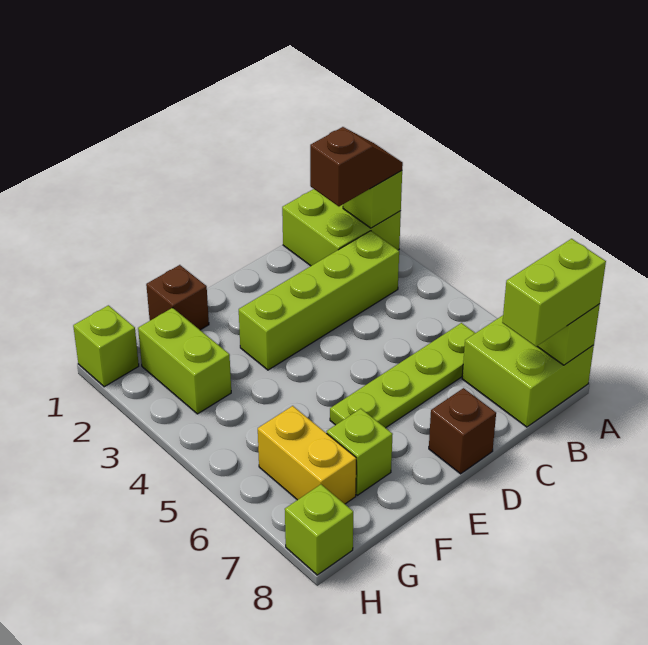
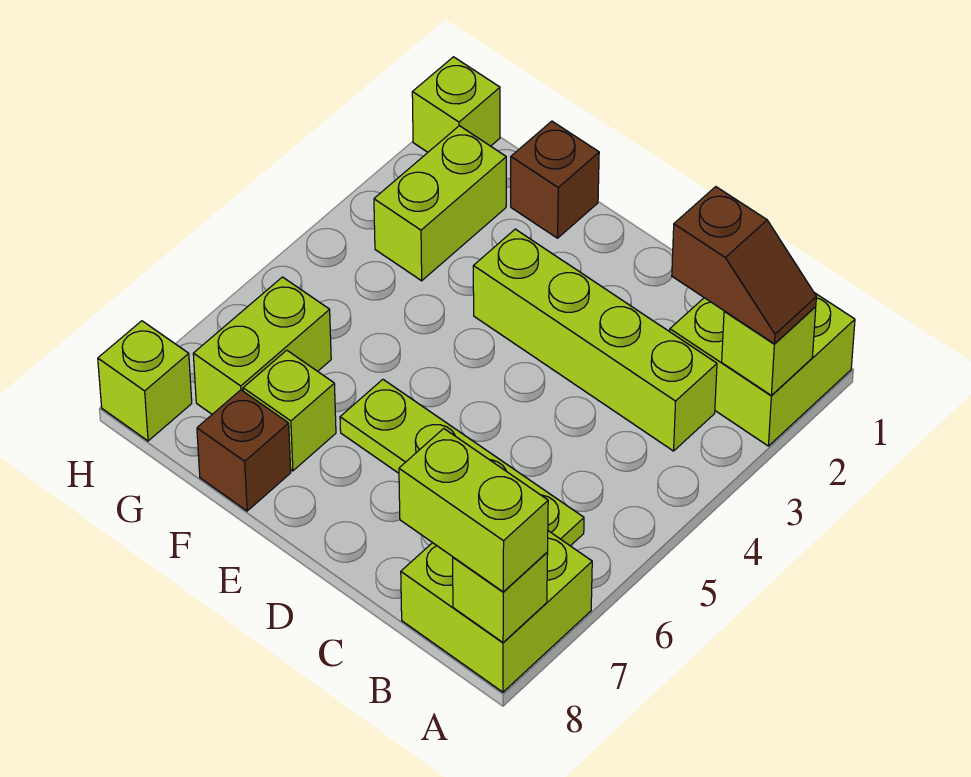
brown 1x1 brick [429,388,496,474] -> brown 1x1 brick moved to [197,390,291,511]
yellow 1x2 brick [258,406,356,504] -> lime 1x2 brick [193,277,331,414]

